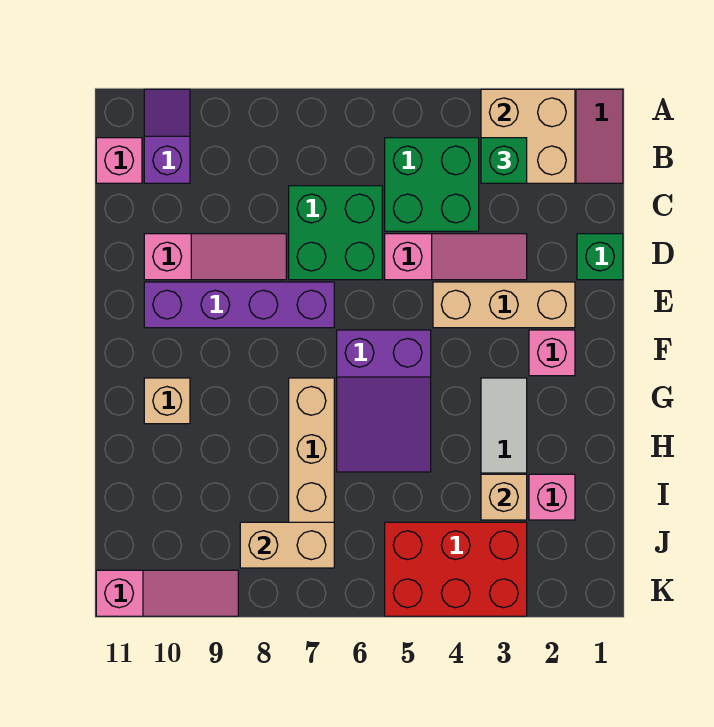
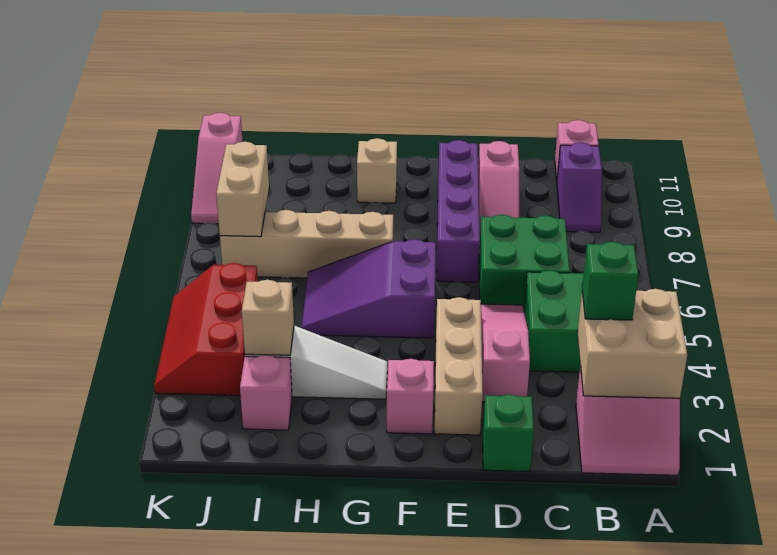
purple 1x2 slope [144,89,190,183] -> purple 1x2 slope turned to [557,143,602,232]
pink 1x3 slope [385,234,527,280] -> pink 1x3 slope turned to [481,304,530,402]
red 2x3 brick [385,522,527,616] -> red 2x3 slope [154,263,258,396]

